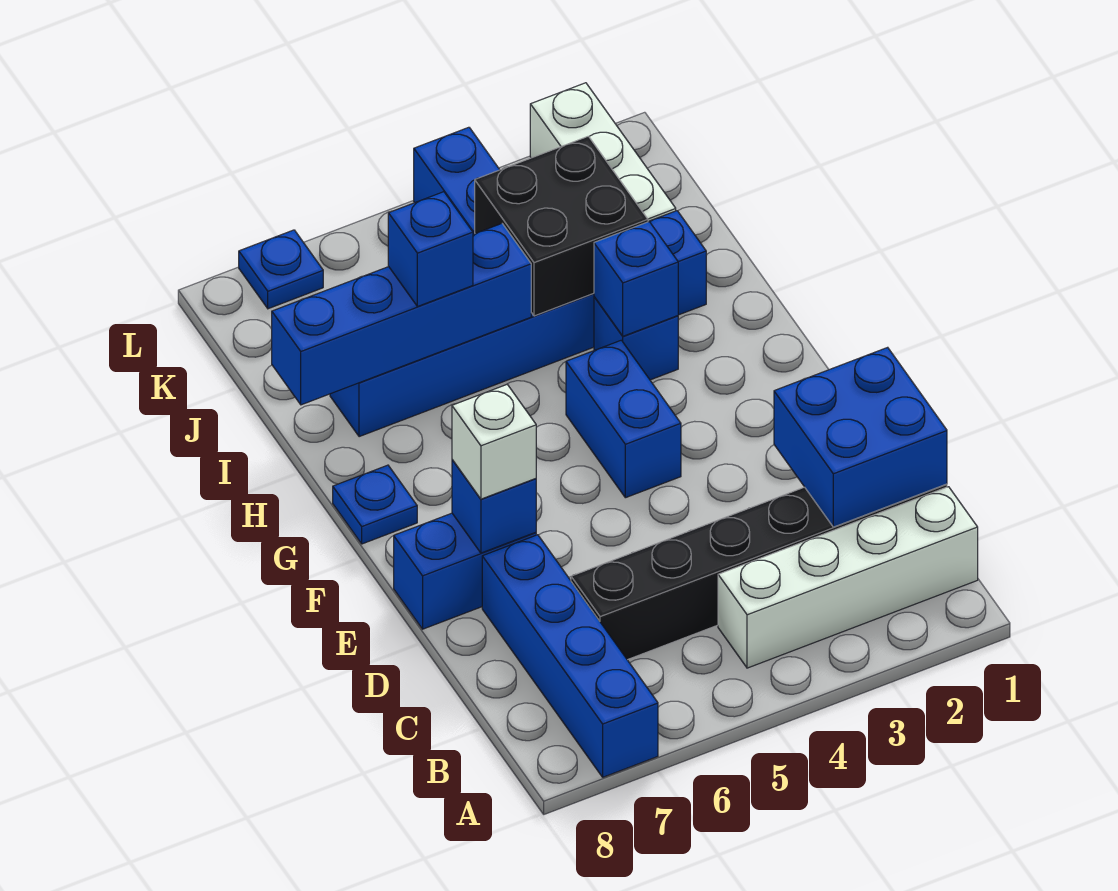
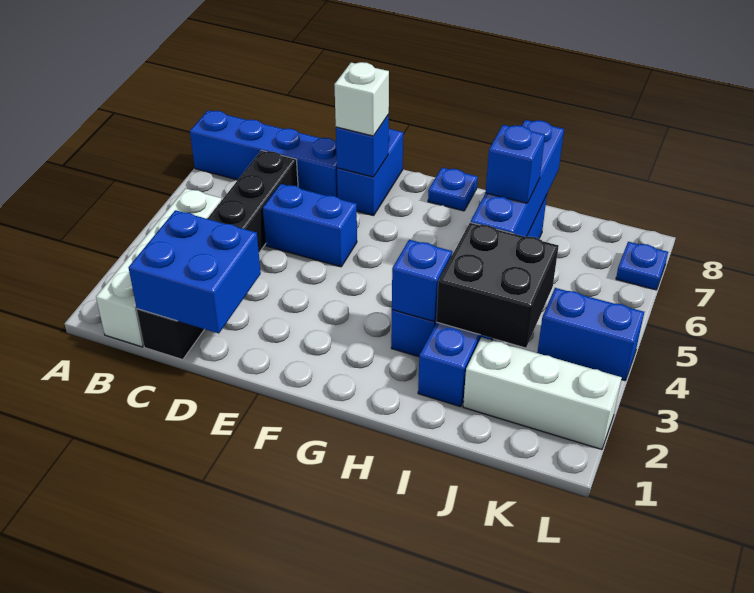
blue 1x2 brick [566,340,681,498] -> blue 1x2 brick moved to [263,184,357,267]

